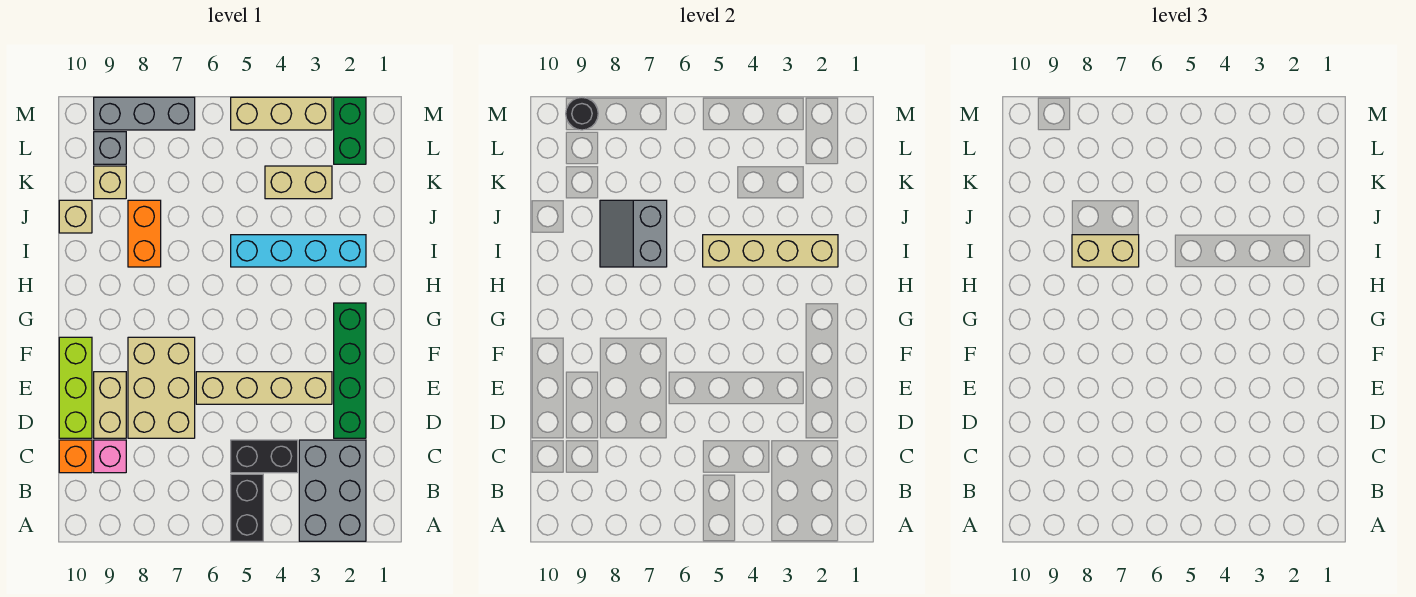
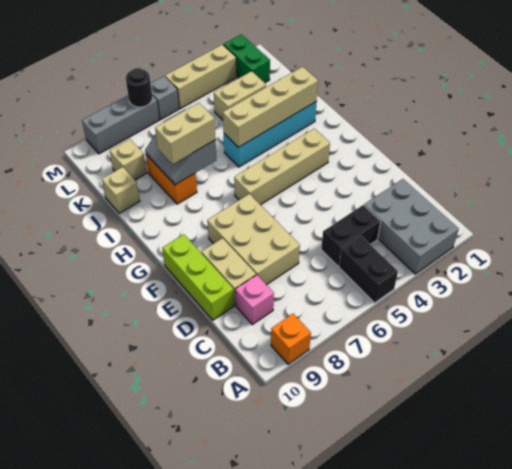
orange 1x1 brick [59,440,92,473] -> orange 1x1 brick moved to [271,314,311,364]
green 1x4 brick [334,303,366,438] -> none
tan 1x4 brick [196,372,332,404] -> tan 1x4 brick moved to [234,129,330,205]
grey 1x1 brick [94,132,126,164] -> grey 1x1 brick moved to [151,76,179,119]
black 1x1 round brick [566,98,598,130] -> black 1x1 round brick moved to [126,68,152,107]

